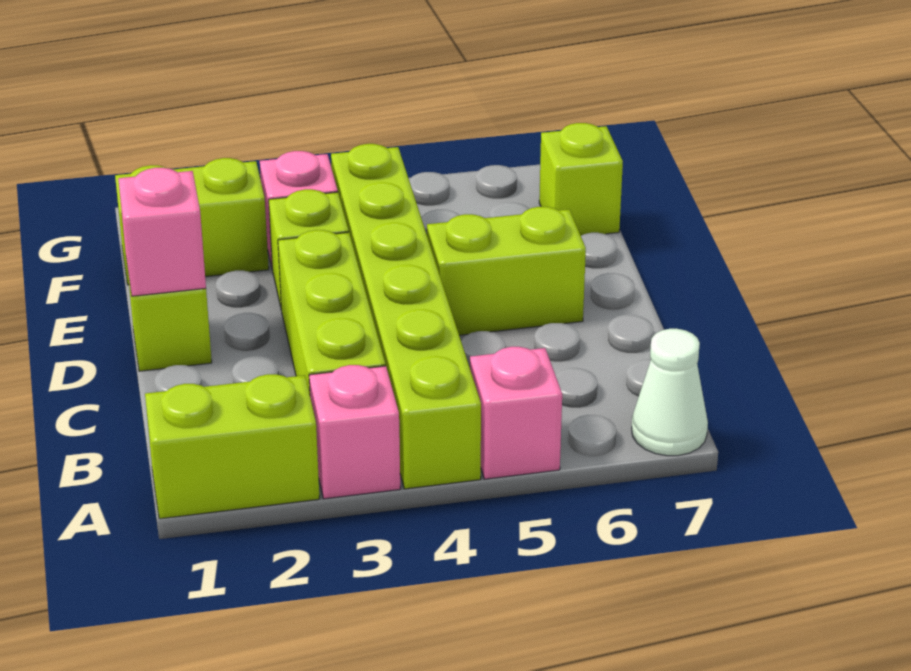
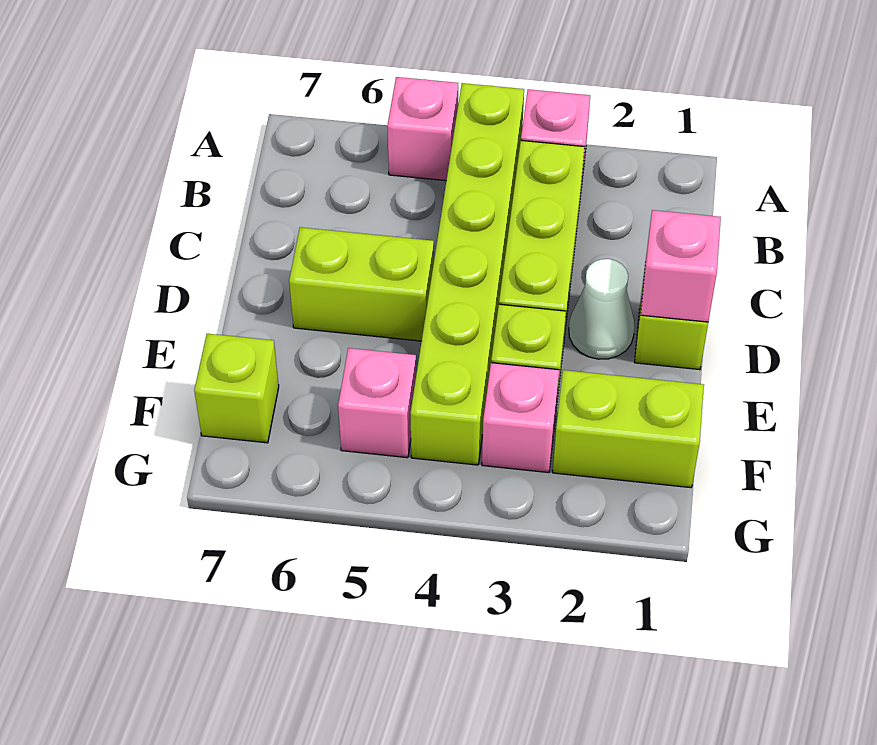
lime 1x2 brick [145,374,319,519] -> none
white 1x1 cone [632,329,708,456] -> white 1x1 cone moved to [569,259,635,359]
none -> pink 1x1 brick [338,348,416,458]

